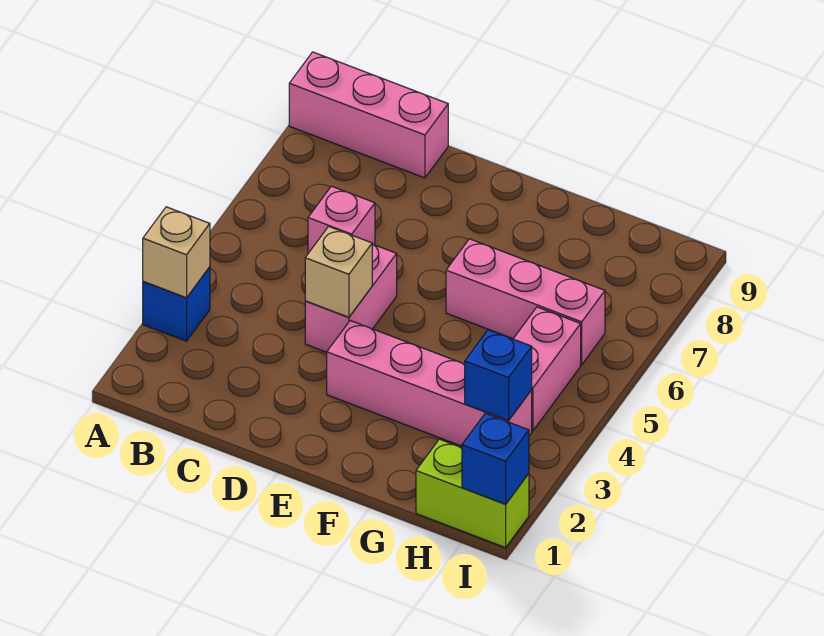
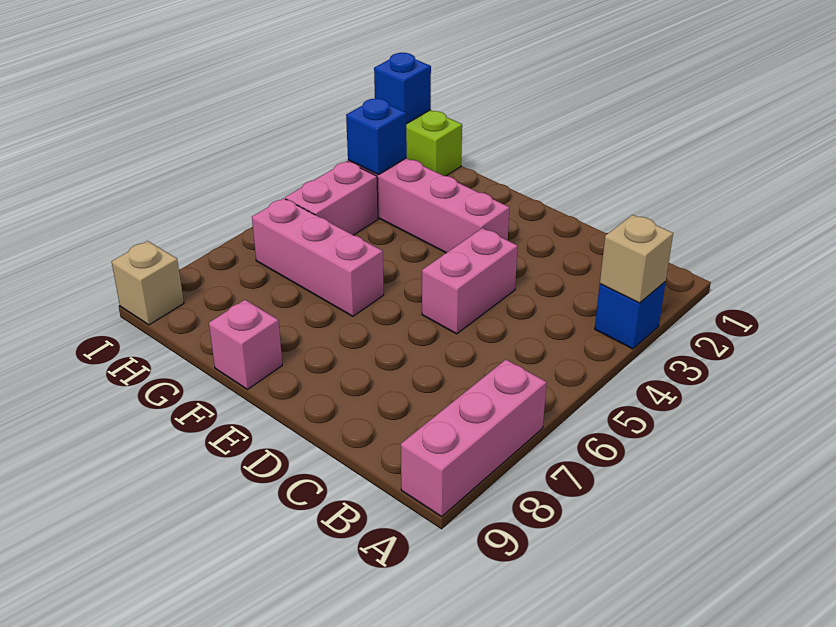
pink 1x3 brick [289,52,448,178] -> pink 1x3 brick turned to [401,360,547,517]
pink 1x1 brick [308,186,375,253] -> pink 1x1 brick moved to [209,300,282,389]
tan 1x1 brick [305,226,372,317] -> tan 1x1 brick moved to [112,241,184,325]

